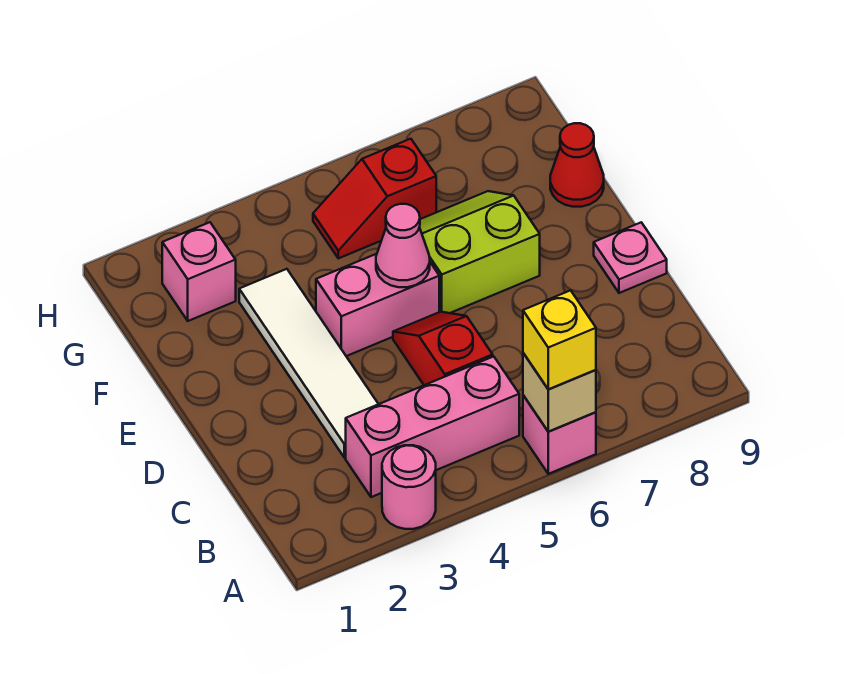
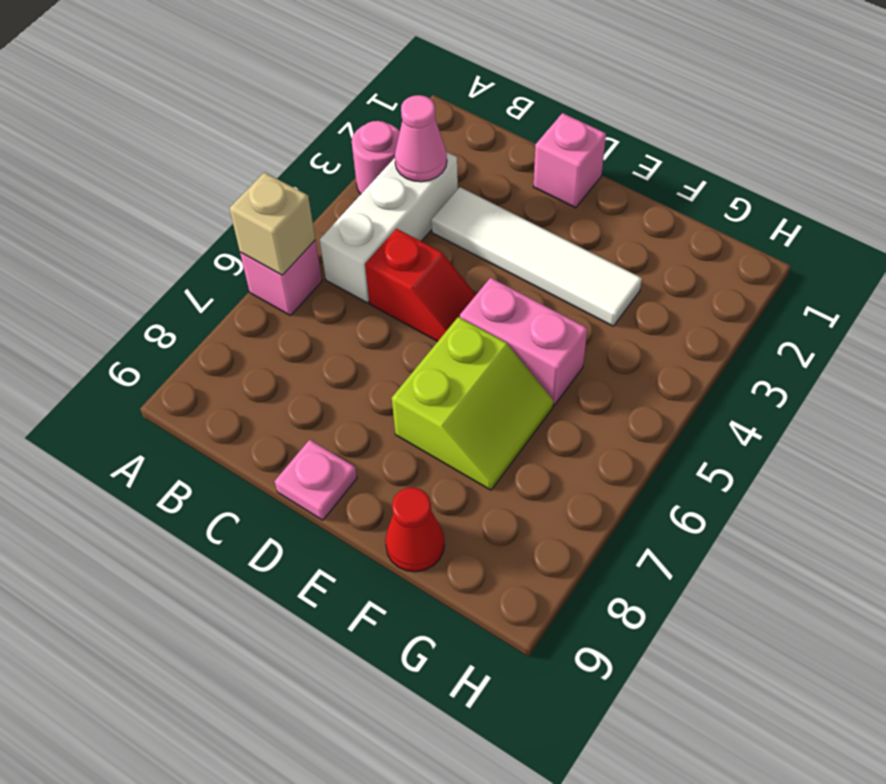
yellow 1x1 brick [523,290,596,389] -> none
pink 1x3 brick [346,357,519,497] -> white 1x3 brick [320,152,458,303]
pink 1x2 brick [316,254,439,356] -> pink 1x2 brick turned to [460,278,587,405]
pink 1x1 cone [376,204,430,287] -> pink 1x1 cone moved to [395,95,447,182]
pink 1x1 brick [162,222,236,321] -> pink 1x1 brick moved to [534,113,606,208]
red 1x2 slope [313,139,436,258] -> none

